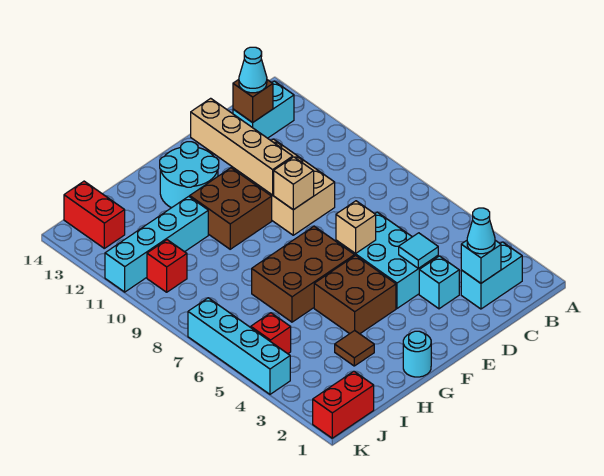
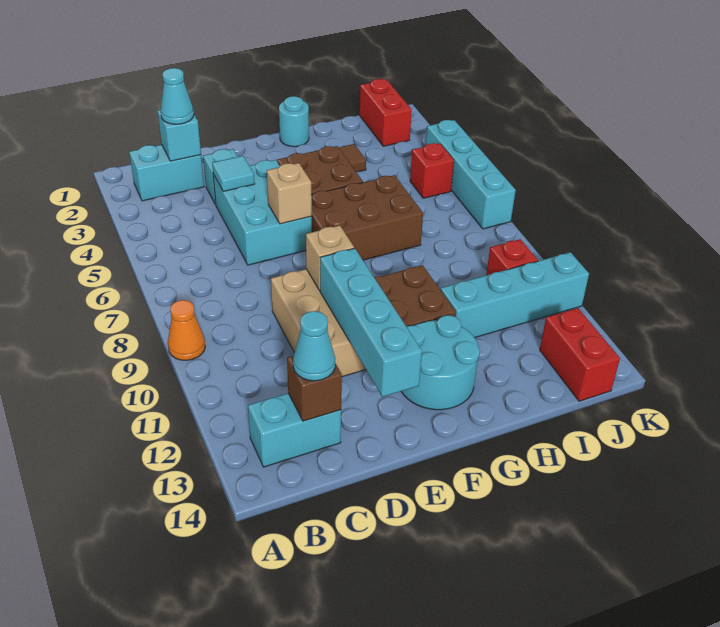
none -> orange 1x1 cone [168,300,205,360]
tan 1x4 brick [191,98,293,195] -> cyan 1x4 brick [320,248,422,397]
red 1x2 brick [313,371,374,438] -> red 1x2 brick turned to [360,79,412,146]

